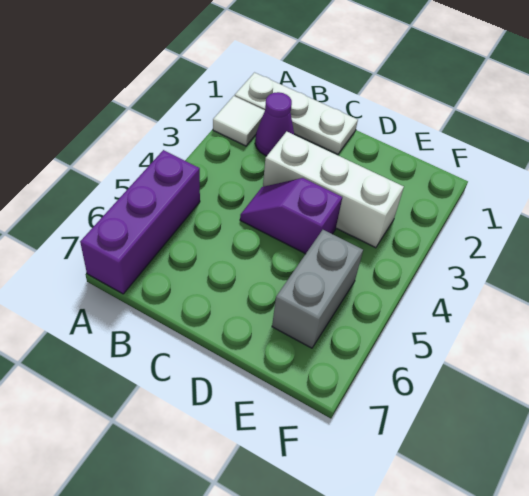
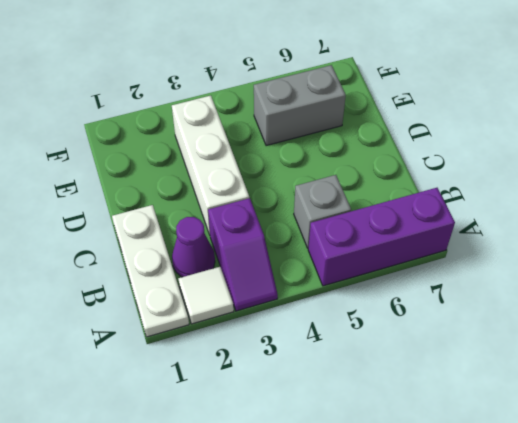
none -> grey 1x1 brick [294,175,351,248]
purple 1x2 slope [240,178,342,254] -> purple 1x2 slope moved to [208,198,278,311]

